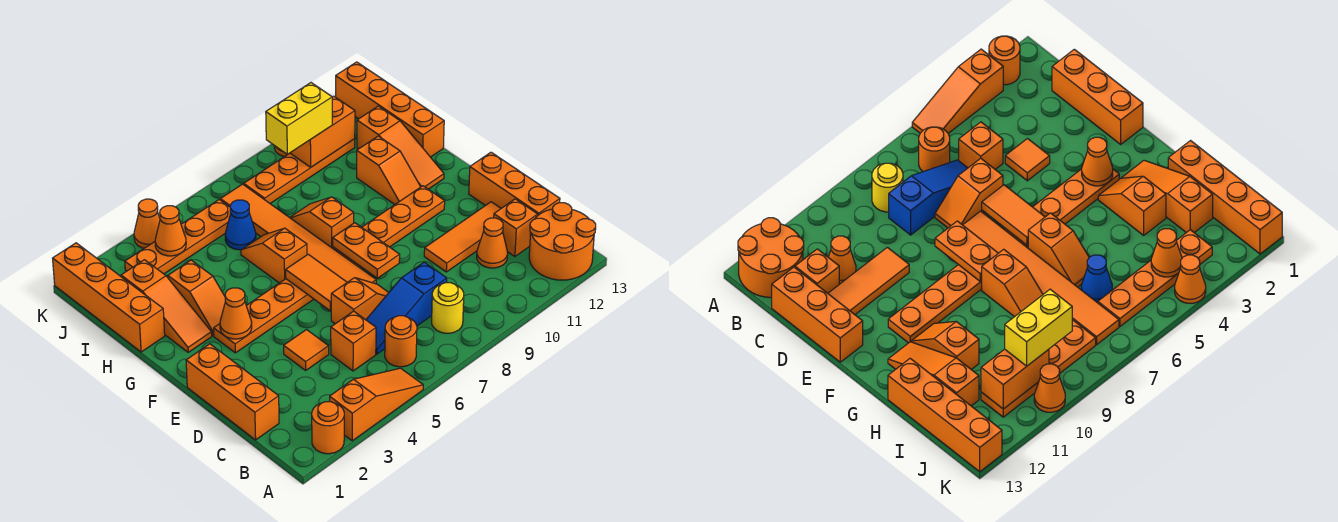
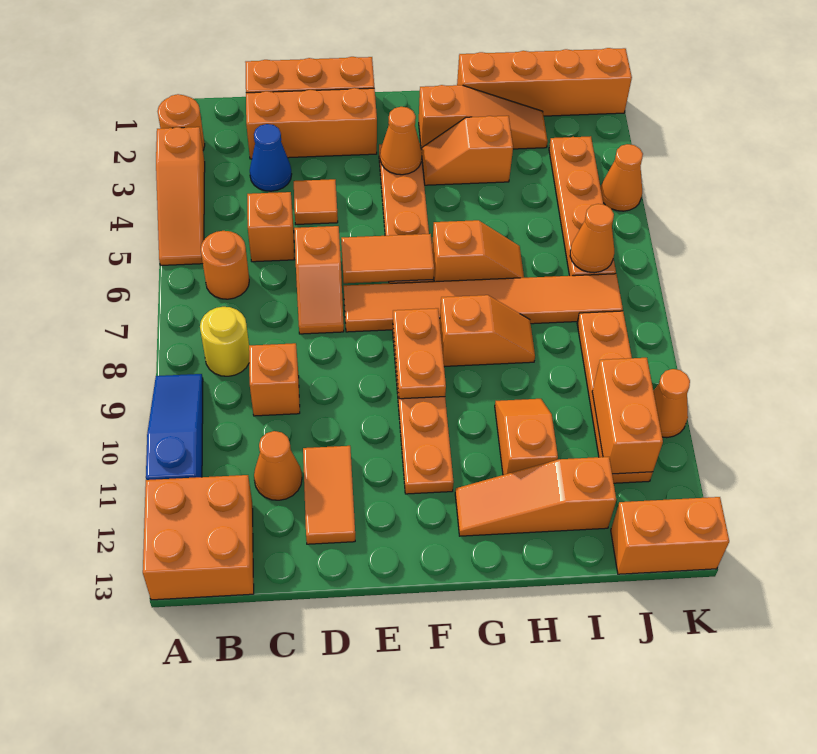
orange 2x2 round brick [529,203,596,280] -> orange 2x2 brick [143,475,254,600]
blue 1x3 slope [366,262,447,354] -> blue 1x3 slope moved to [146,374,203,480]
orange 1x1 brick [494,199,538,256] -> orange 1x1 brick moved to [249,343,300,416]
orange 1x3 brick [469,152,560,215] -> orange 1x3 brick moved to [246,88,377,159]
orange 1x3 tile [424,202,501,272] -> orange 1x2 tile [303,446,355,544]
orange 1x2 plate [333,223,400,278] -> orange 1x2 plate turned to [393,308,446,399]
orange 1x3 slope [121,260,212,352] -> orange 1x3 slope turned to [419,85,548,150]
orange 1x2 slope [357,136,420,204] -> orange 1x2 slope turned to [495,399,558,475]
orange 1x4 brick [336,62,444,157] -> orange 1x2 brick [611,497,729,574]
blue 1x1 cone [225,200,256,250] -> blue 1x1 cone moved to [250,124,292,191]
orange 1x1 cone [155,206,186,256] -> orange 1x1 cone moved to [570,204,614,273]
yellow 1x2 brick [266,83,332,154] -> none

